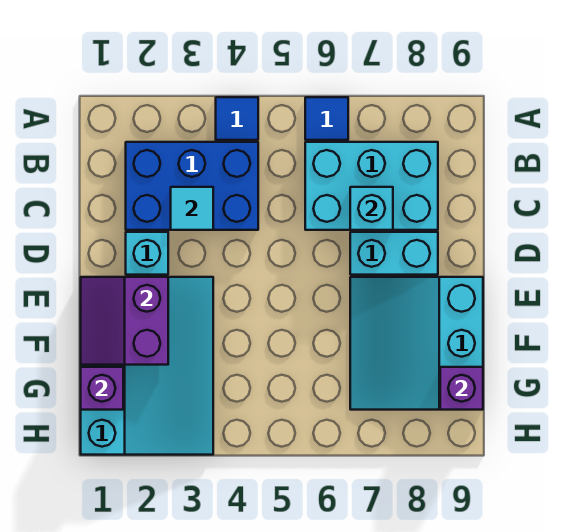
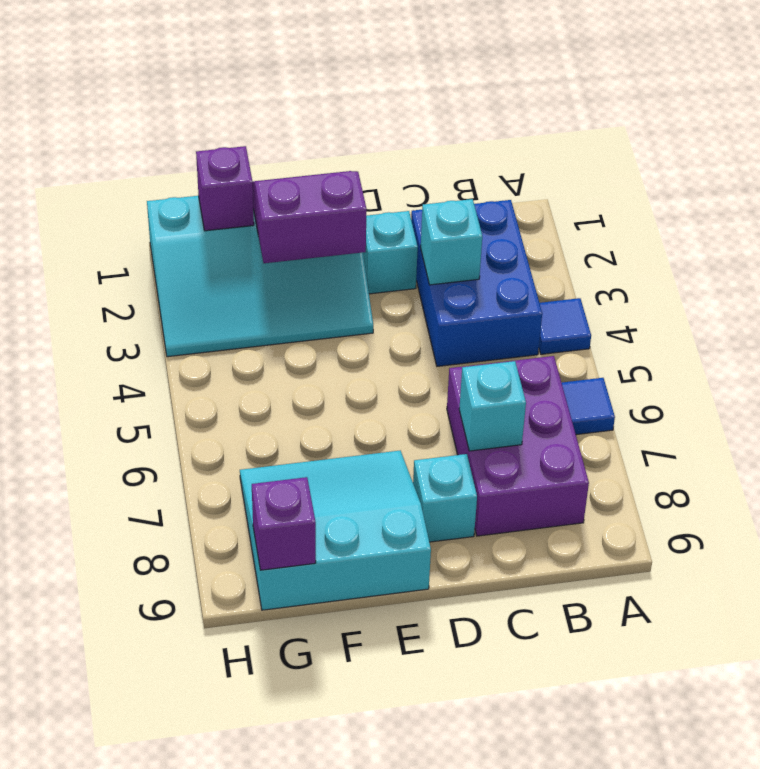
cyan 2x3 brick [305,142,438,230] -> purple 2x3 brick [447,356,589,536]
cyan 1x1 tile [171,187,213,230] -> cyan 1x1 brick [421,199,482,285]
cyan 1x2 brick [350,232,438,275] -> cyan 1x1 brick [413,454,477,542]

